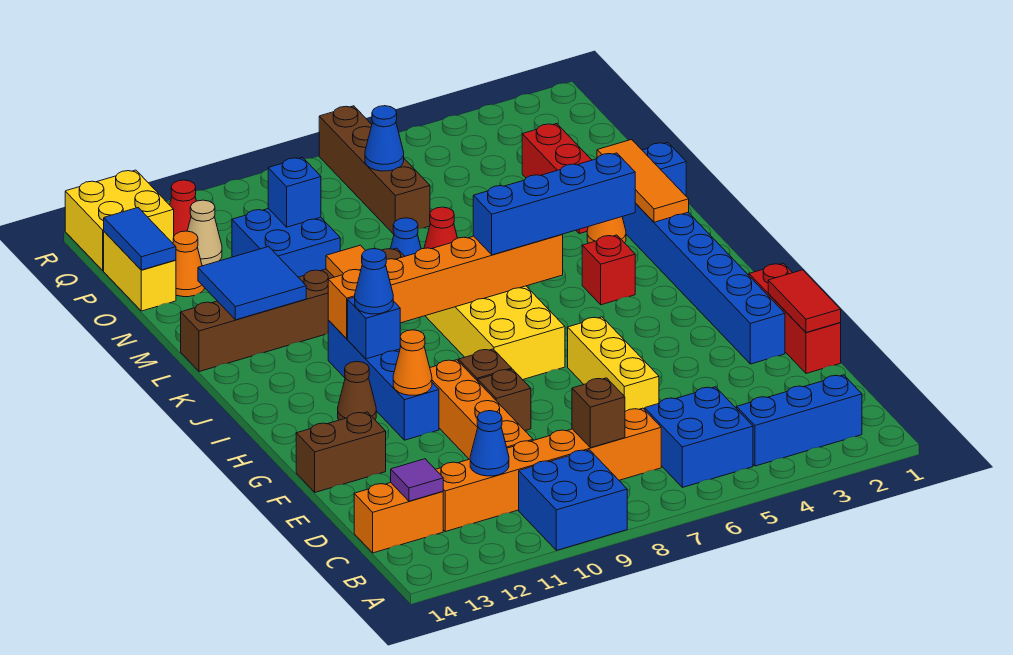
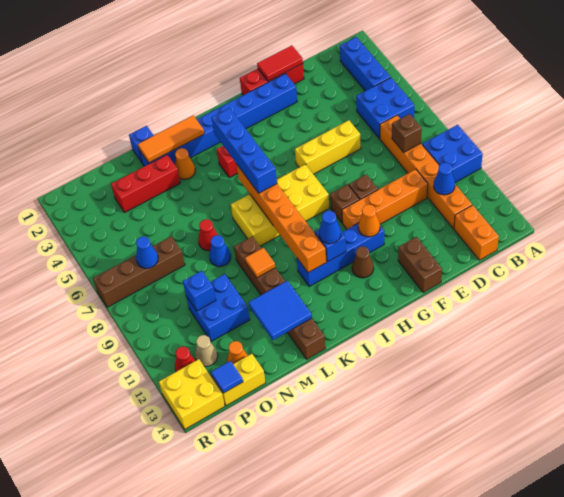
purple 1x1 tile [391,459,443,501] -> none
blue 1x2 tile [104,208,176,270] -> blue 1x1 tile [211,361,243,393]

